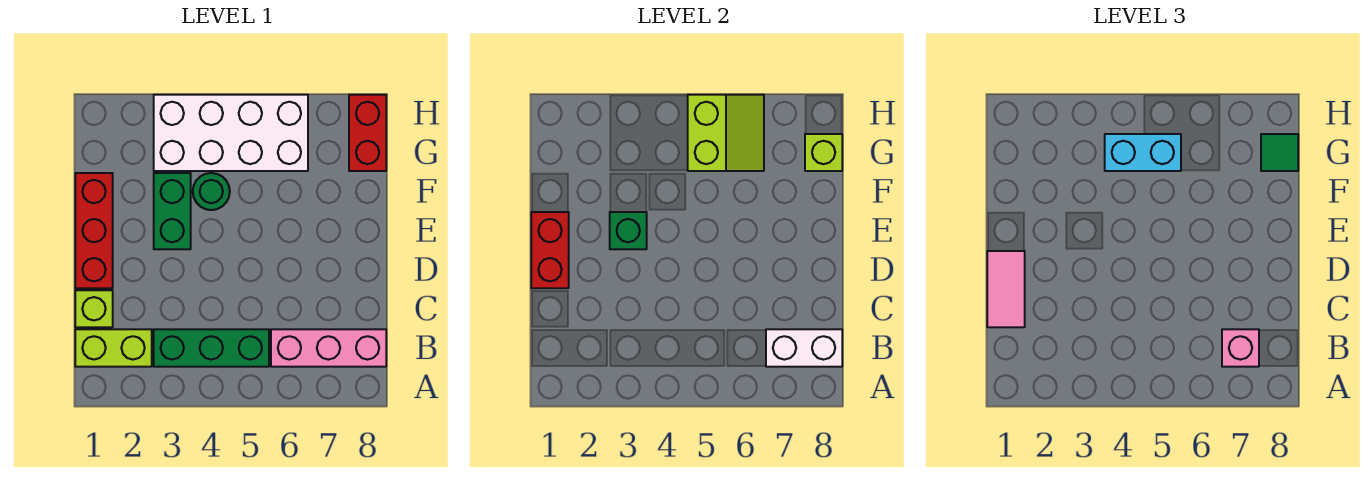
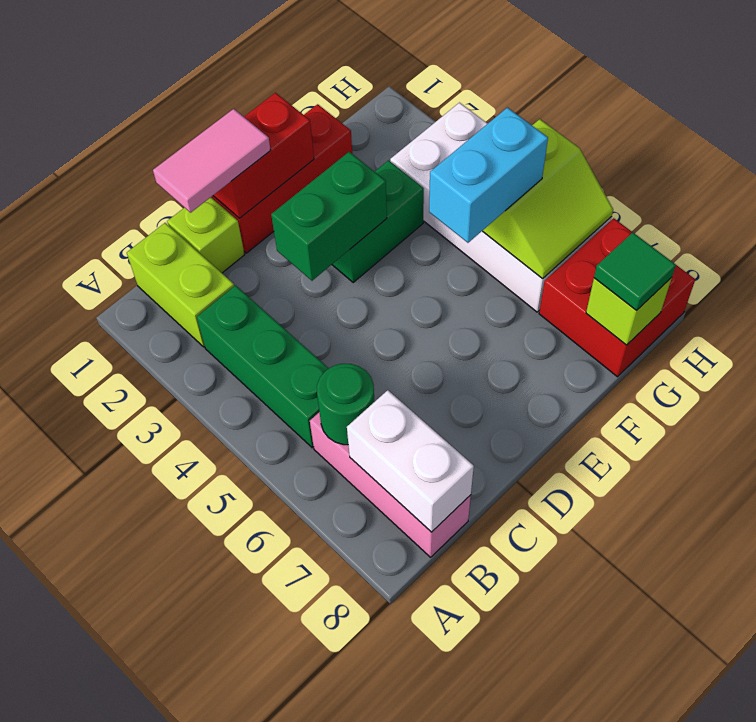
pink 1x1 brick [1222,329,1259,367] -> none
green 1x1 brick [610,212,647,249] -> green 1x2 brick [271,152,387,281]
green 1x1 round brick [193,173,230,210] -> green 1x1 round brick moved to [317,364,375,445]
cyan 1x2 brick [1105,134,1181,171] -> cyan 1x2 brick turned to [429,108,548,243]
red 1x2 brick [349,95,386,171] -> red 2x2 brick [539,218,695,377]

